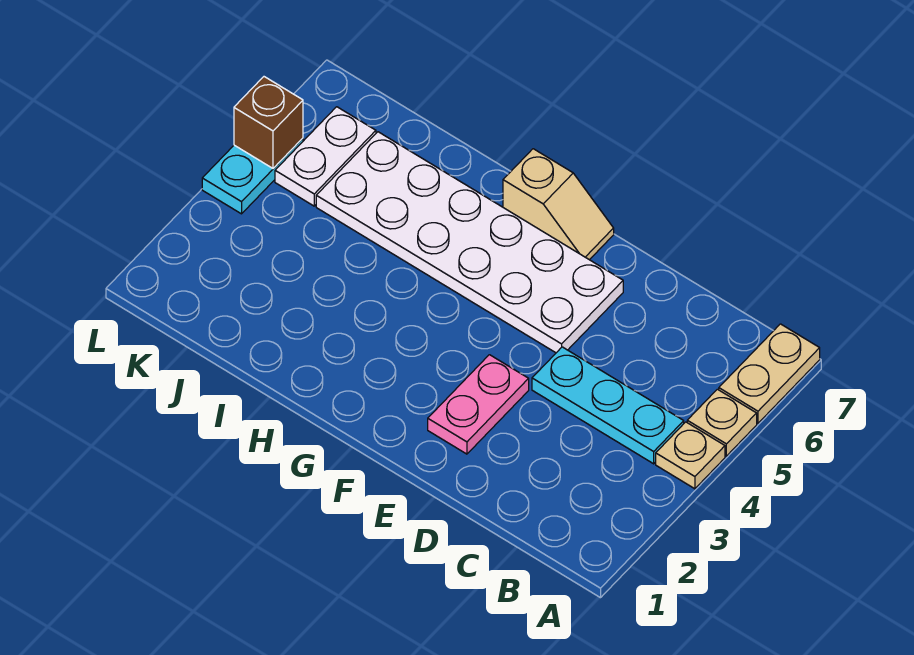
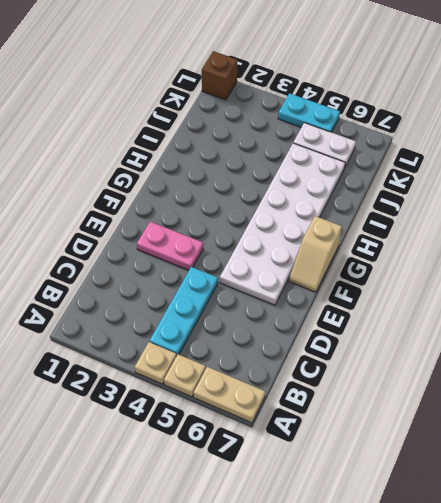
brown 1x1 brick [234,77,303,168] -> brown 1x1 brick moved to [202,51,237,100]

